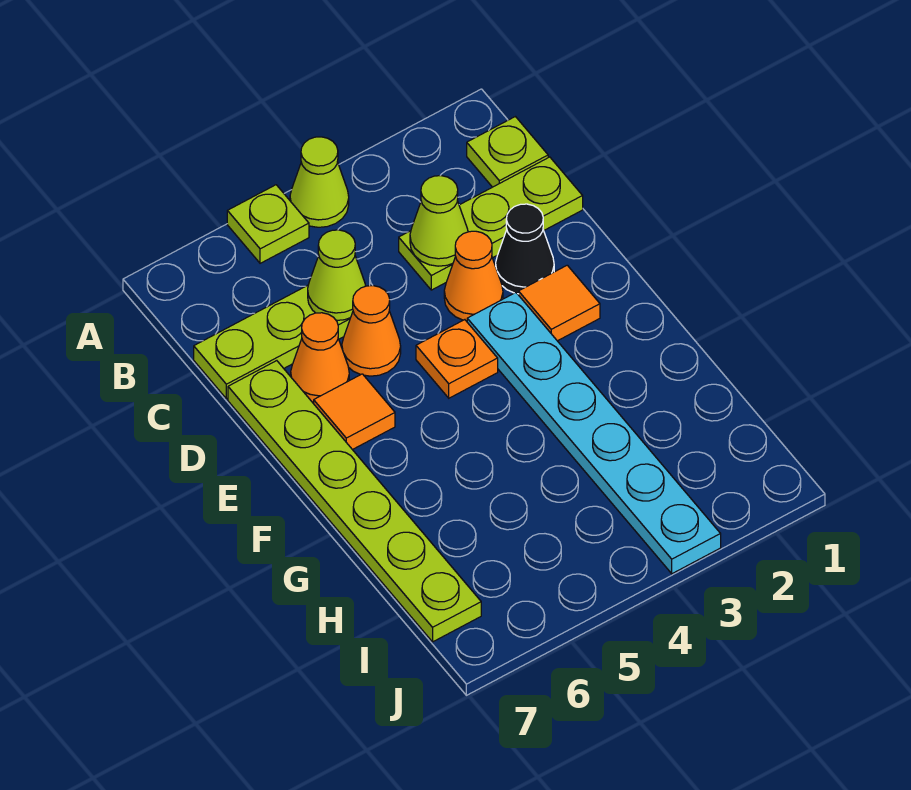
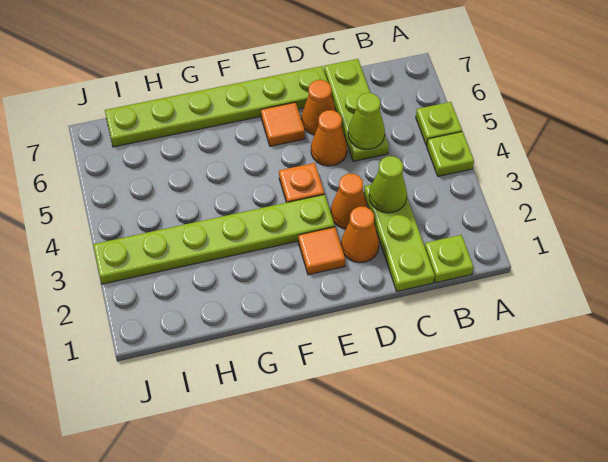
lime 1x1 cone [290,137,349,227] -> lime 1x1 plate [427,132,474,176]
black 1x1 cone [496,204,554,294] -> orange 1x1 cone [341,207,379,263]
cyan 1x6 plate [467,293,721,574] -> lime 1x6 plate [93,194,335,284]

